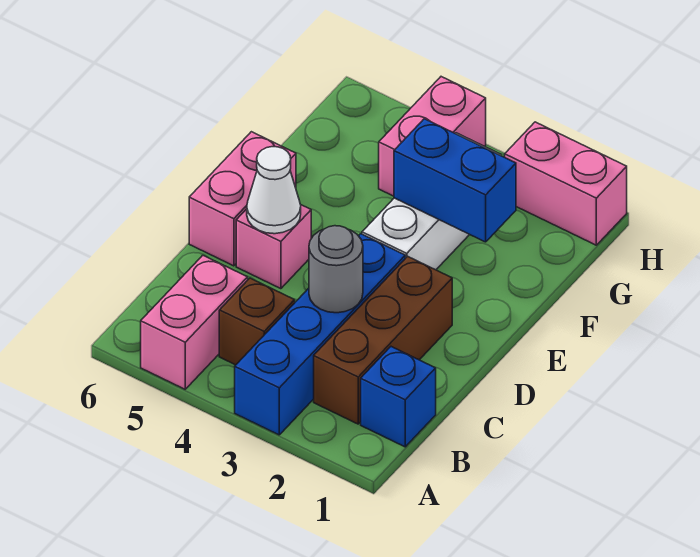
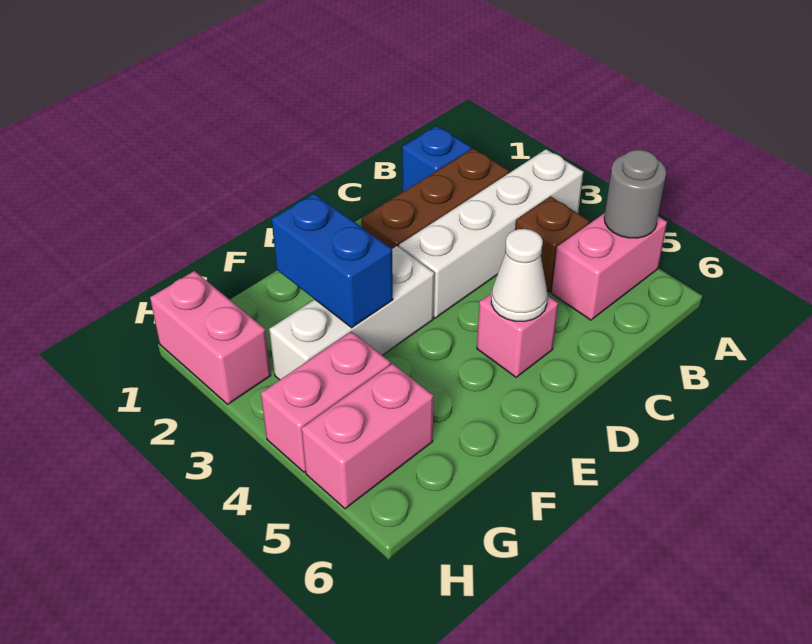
blue 1x4 brick [235,234,405,435] -> white 1x4 brick [399,149,583,318]
grey 1x1 round brick [309,226,363,313] -> grey 1x1 round brick moved to [604,150,666,238]
pink 1x2 brick [189,132,296,266] -> pink 1x2 brick moved to [301,364,433,509]

